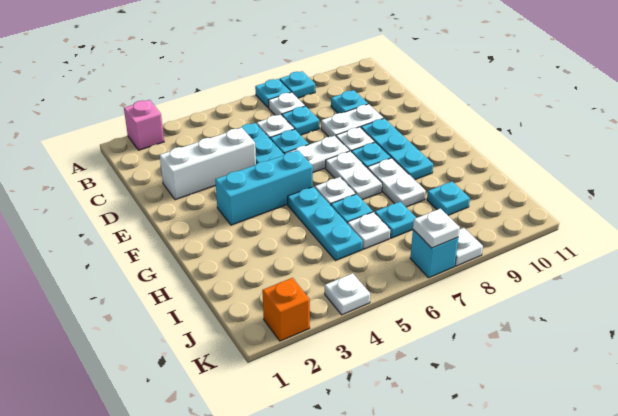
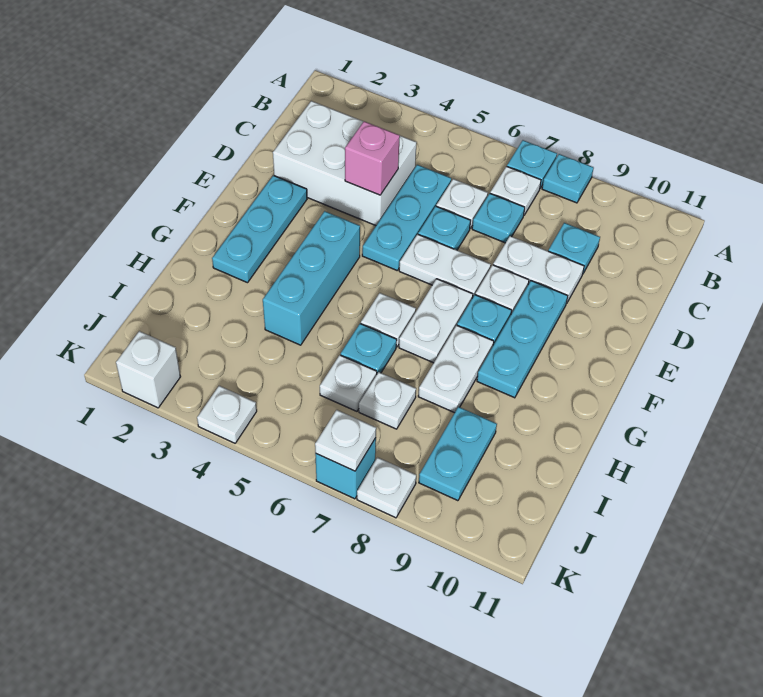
pink 1x1 brick [124,100,164,150] -> pink 1x1 brick moved to [345,121,400,195]
white 1x3 brick [160,127,256,200] -> white 2x3 brick [273,101,417,226]
cyan 1x3 brick [215,150,313,225] -> cyan 1x3 brick turned to [263,211,360,345]
cyan 1x3 plate [288,187,363,261] -> cyan 1x3 plate moved to [212,175,307,283]
cyan 1x1 plate [375,202,416,238] -> white 1x1 plate [359,372,416,429]
cyan 1x1 plate [427,182,470,215] -> cyan 1x2 plate [419,407,497,501]
orange 1x1 brick [262,278,310,341] -> white 1x1 brick [116,331,181,408]

